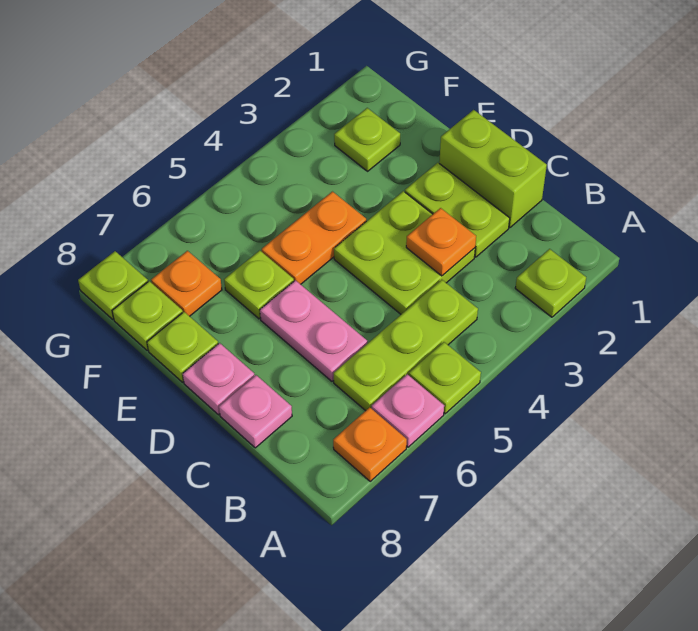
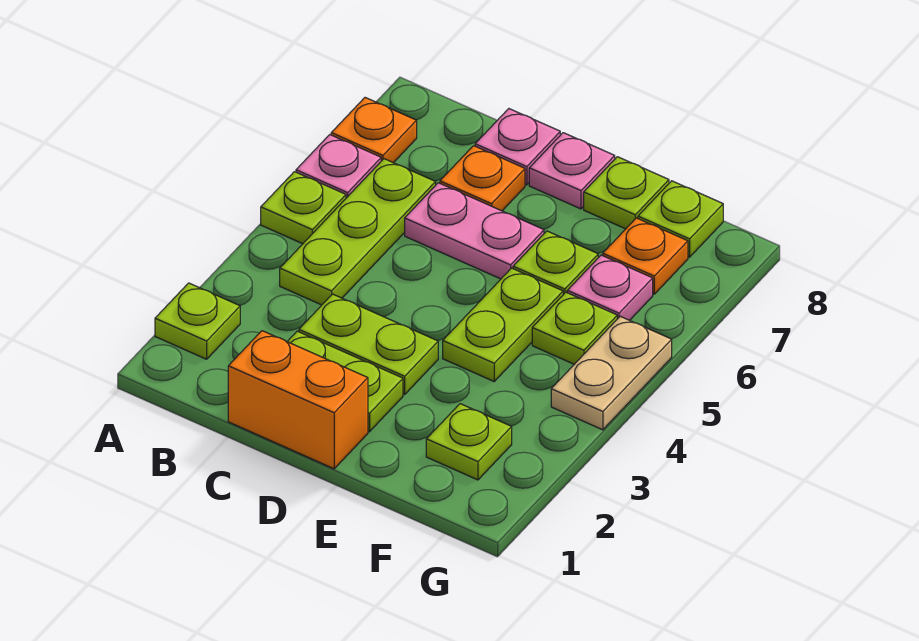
lime 1x2 brick [439,110,547,227] -> orange 1x2 brick [228,331,368,469]
lime 2x2 plate [334,191,475,314] -> lime 1x2 plate [299,294,438,394]
orange 1x1 plate [406,208,476,276] -> orange 1x1 plate moved to [440,146,525,211]
orange 1x2 plate [262,192,366,284] -> lime 1x2 plate [443,268,563,381]
none -> pink 1x1 plate [567,255,653,320]
none -> tan 1x2 plate [551,316,672,430]
lime 1x1 plate [78,251,148,319] -> lime 1x1 plate moved to [532,292,617,364]

